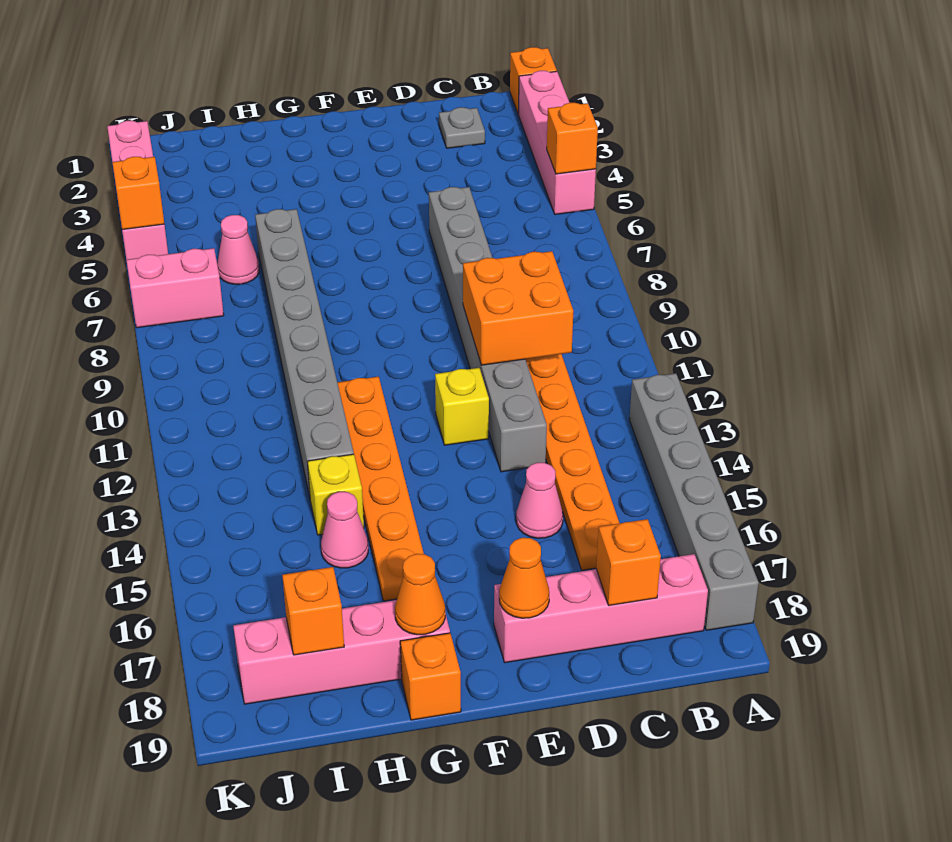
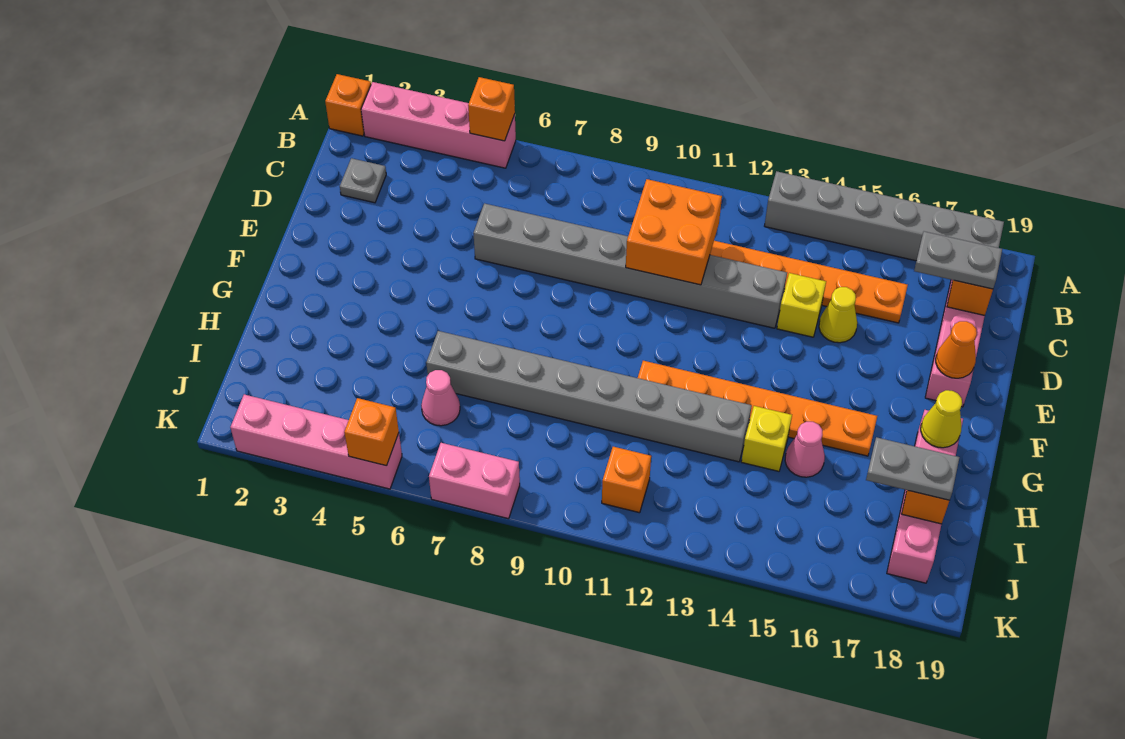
none -> grey 1x2 plate [914,231,1002,289]
pink 1x1 cone [516,463,563,538] -> yellow 1x1 cone [819,287,857,343]
yellow 1x1 brick [435,368,489,445] -> yellow 1x1 brick moved to [777,273,826,337]
orange 1x1 cone [395,554,445,635] -> yellow 1x1 cone [921,390,962,448]
orange 1x1 brick [400,633,461,720] -> orange 1x1 brick moved to [602,447,651,513]
none -> grey 1x2 plate [866,437,960,500]
pink 1x2 brick [127,248,224,328] -> pink 1x2 brick turned to [429,443,520,519]

